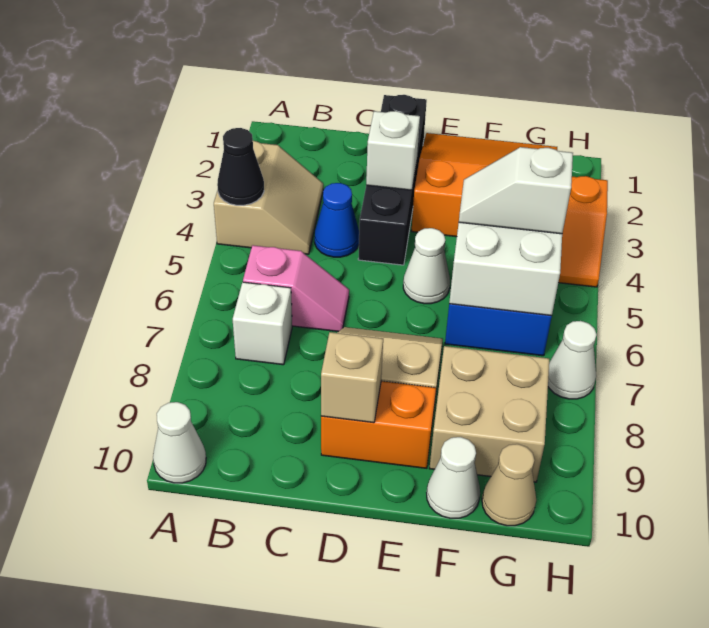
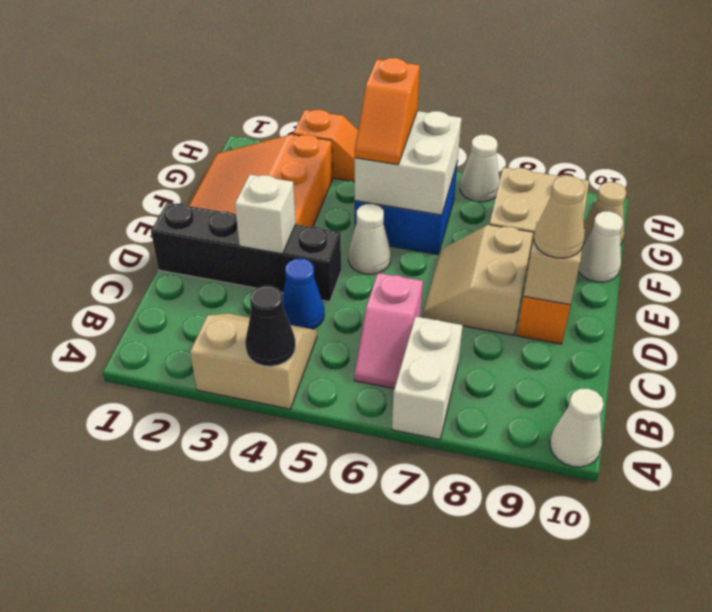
pink 1x2 slope [243,245,349,332] -> pink 1x2 slope turned to [354,273,423,389]
white 1x1 brick [233,282,292,365] -> white 1x2 brick [392,316,463,440]
none -> tan 1x1 cone [534,176,585,258]
white 1x2 slope [459,147,573,234] -> orange 1x2 slope [355,58,420,165]

